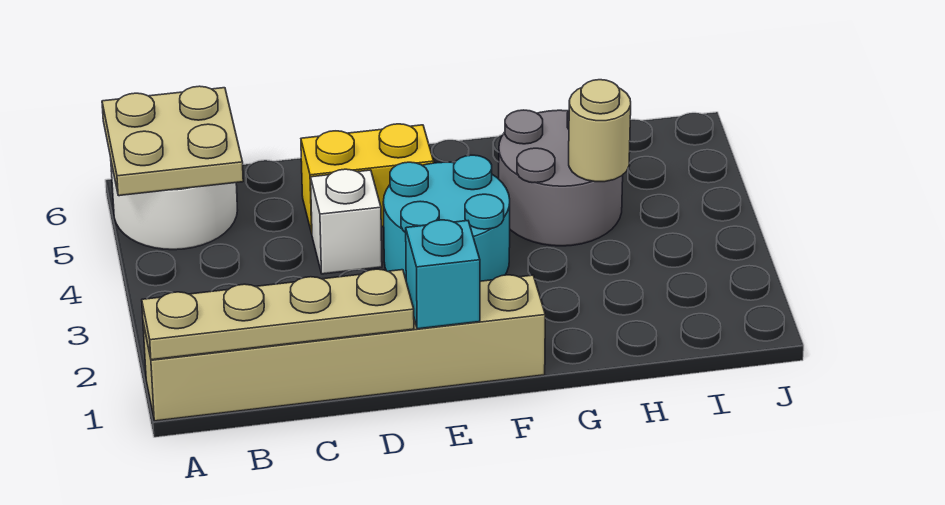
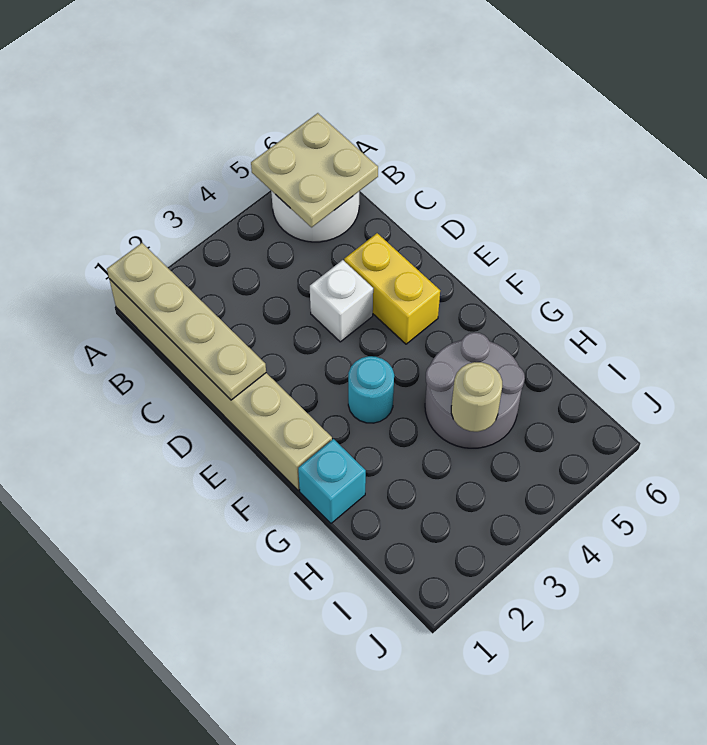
cyan 1x1 brick [406,220,480,329] -> cyan 1x1 brick moved to [298,439,366,523]
cyan 2x2 round brick [383,155,510,281] -> cyan 1x1 round brick [348,356,394,423]

